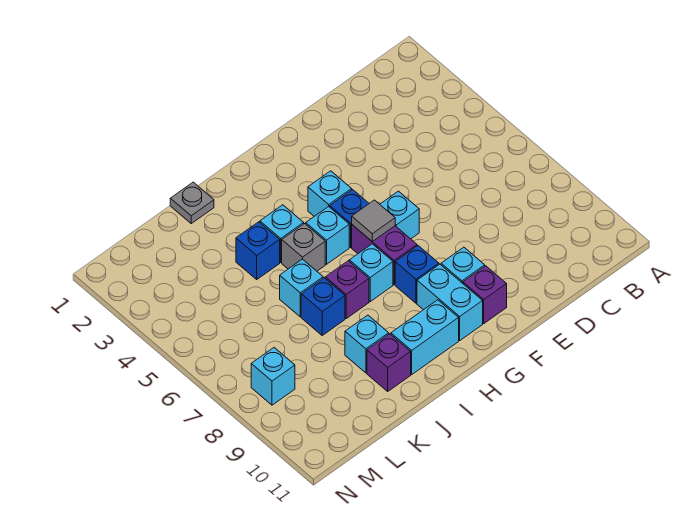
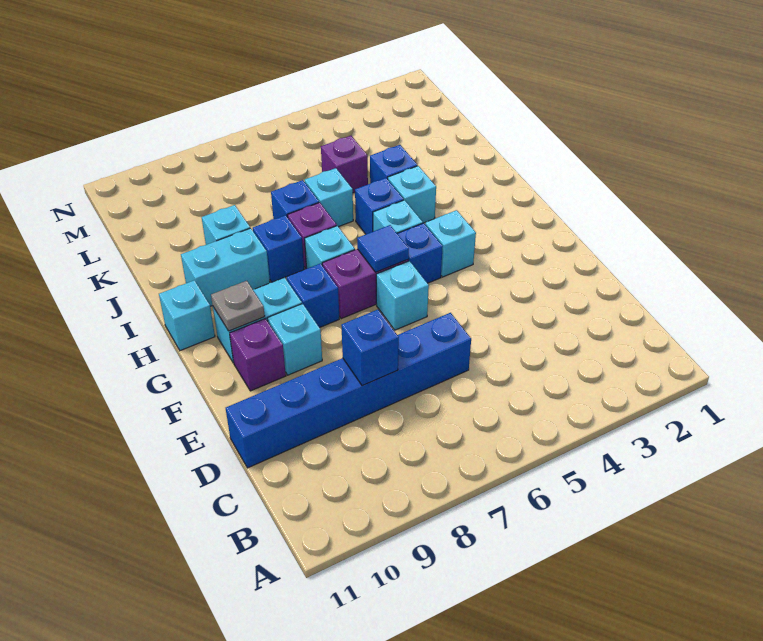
none -> blue 1x6 brick [226,313,471,468]
none -> blue 1x1 brick [341,310,399,386]
grey 1x1 tile [352,200,395,242] -> blue 1x1 tile [357,225,409,272]
cyan 1x2 brick [391,300,459,374] -> cyan 1x2 brick turned to [181,228,270,306]
grey 1x1 brick [282,224,325,271] -> blue 1x1 brick [355,178,404,234]
none -> blue 1x1 brick [253,215,304,282]
grey 1x1 plate [170,182,214,223] -> grey 1x1 plate moved to [211,281,265,331]
purple 1x1 brick [367,334,411,391] -> purple 1x1 brick moved to [321,136,368,193]
cyan 1x1 brick [251,348,295,405] -> cyan 1x1 brick moved to [159,280,215,351]

